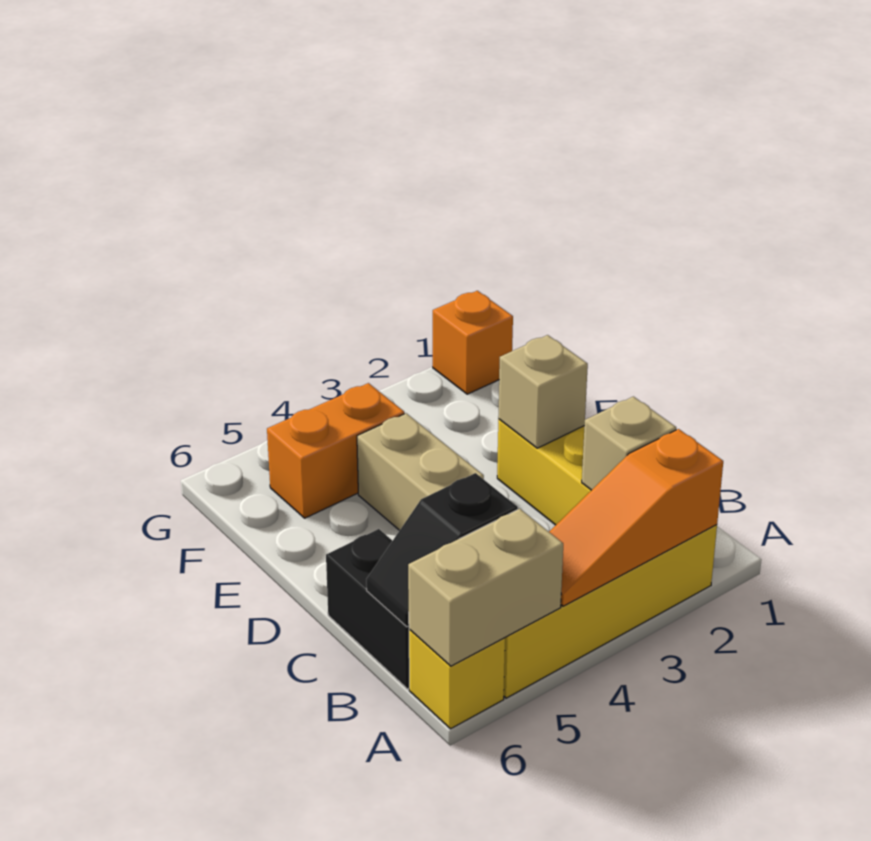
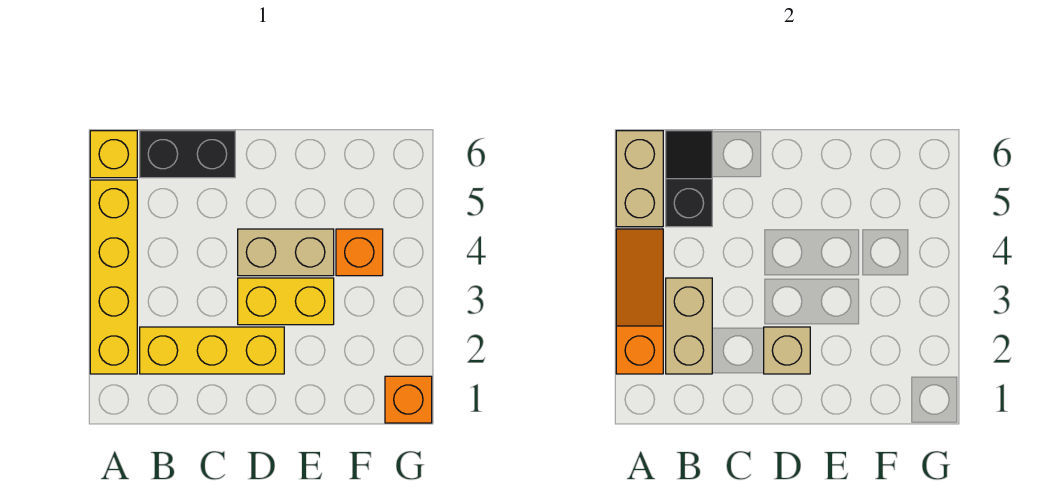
tan 1x1 brick [582,397,676,490] -> tan 1x2 brick [666,278,712,374]
none -> yellow 1x2 brick [238,278,334,325]
orange 1x2 brick [267,383,404,518] -> orange 1x1 brick [336,229,383,276]

